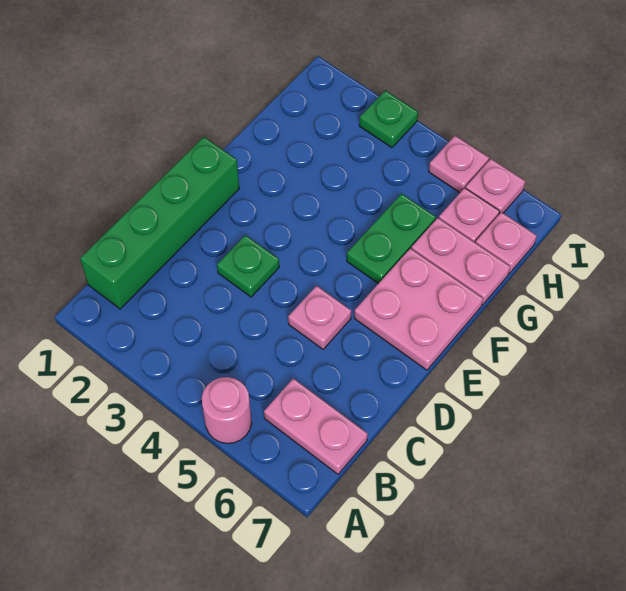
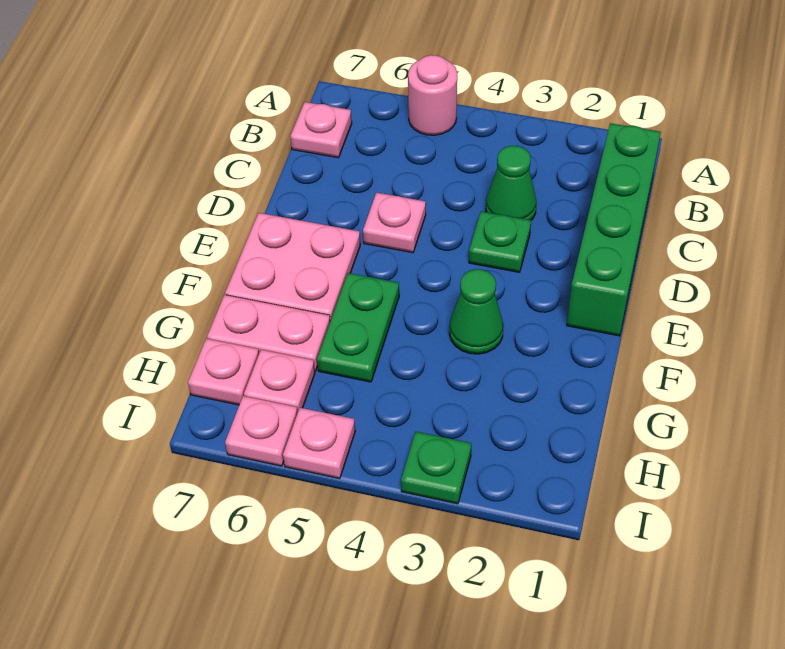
pink 1x2 plate [264,378,368,474] -> pink 1x1 plate [291,102,352,158]
none -> green 1x1 cone [486,146,536,220]
none -> green 1x1 cone [449,269,503,354]

